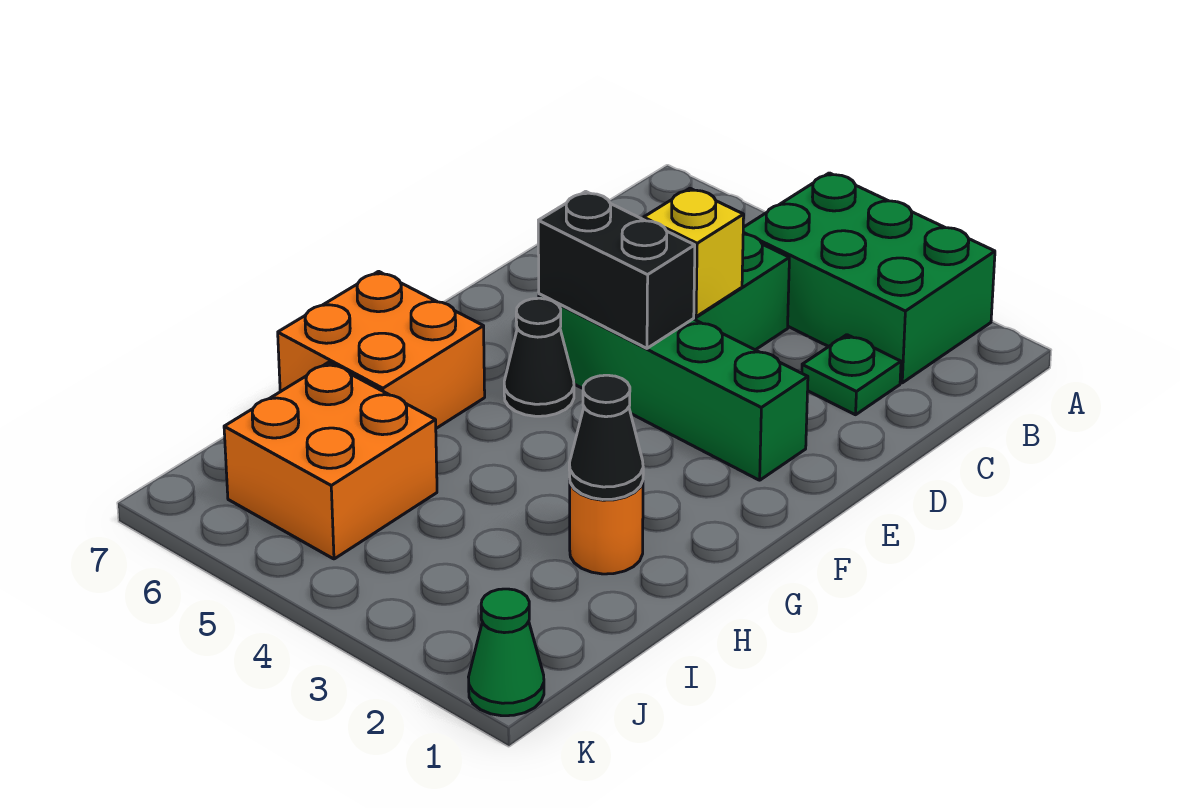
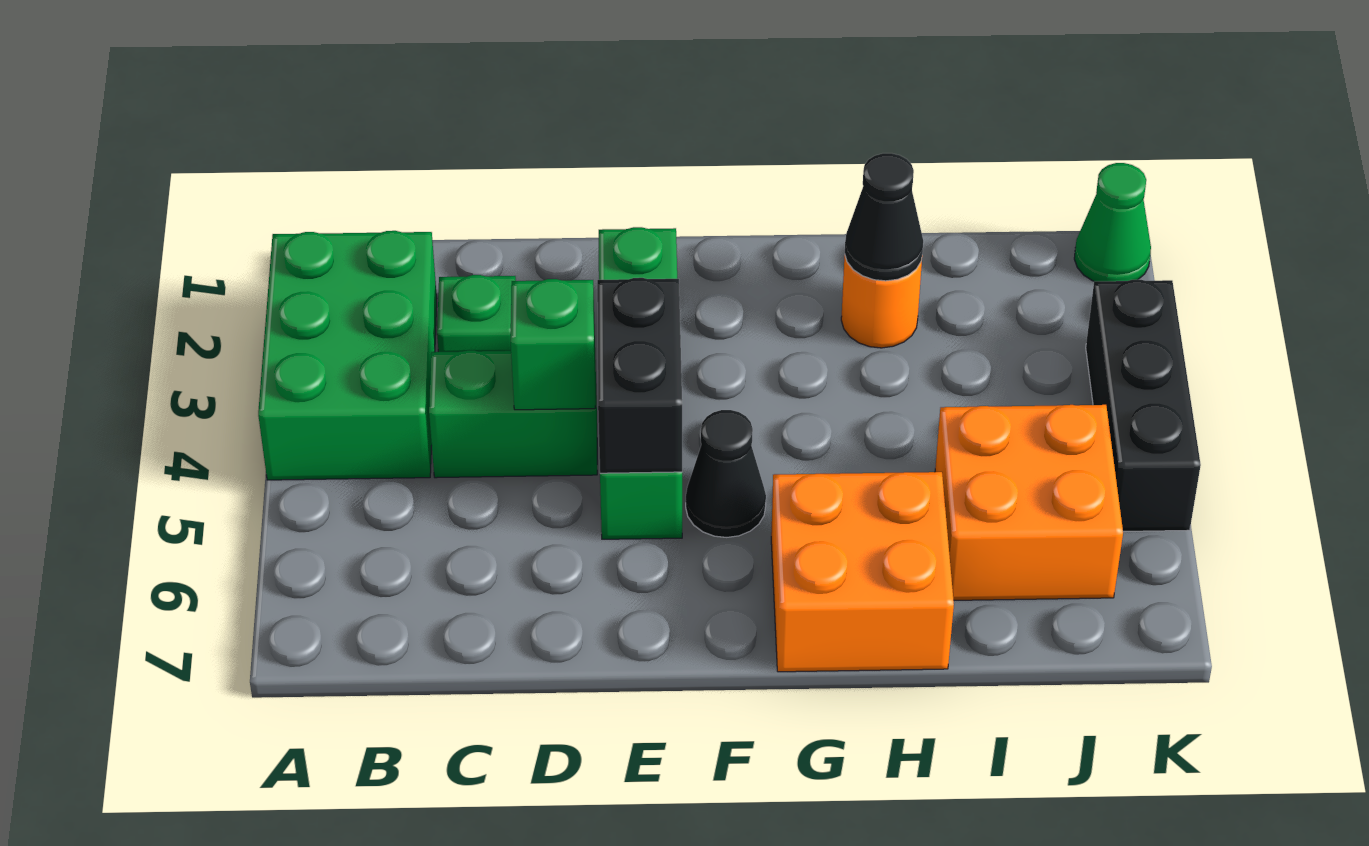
yellow 1x1 brick [644,188,744,317] -> green 1x1 brick [511,279,595,410]
none -> black 1x3 brick [1086,280,1201,531]

